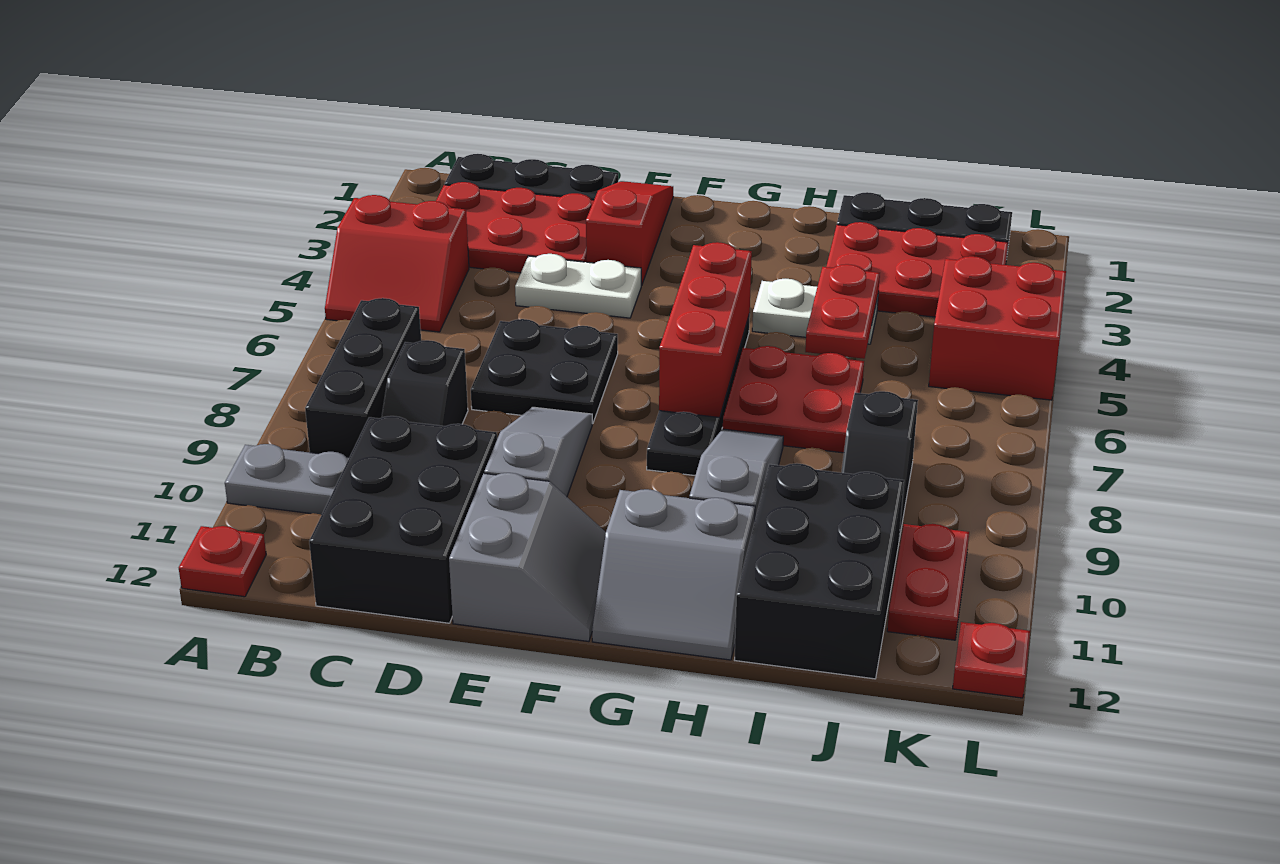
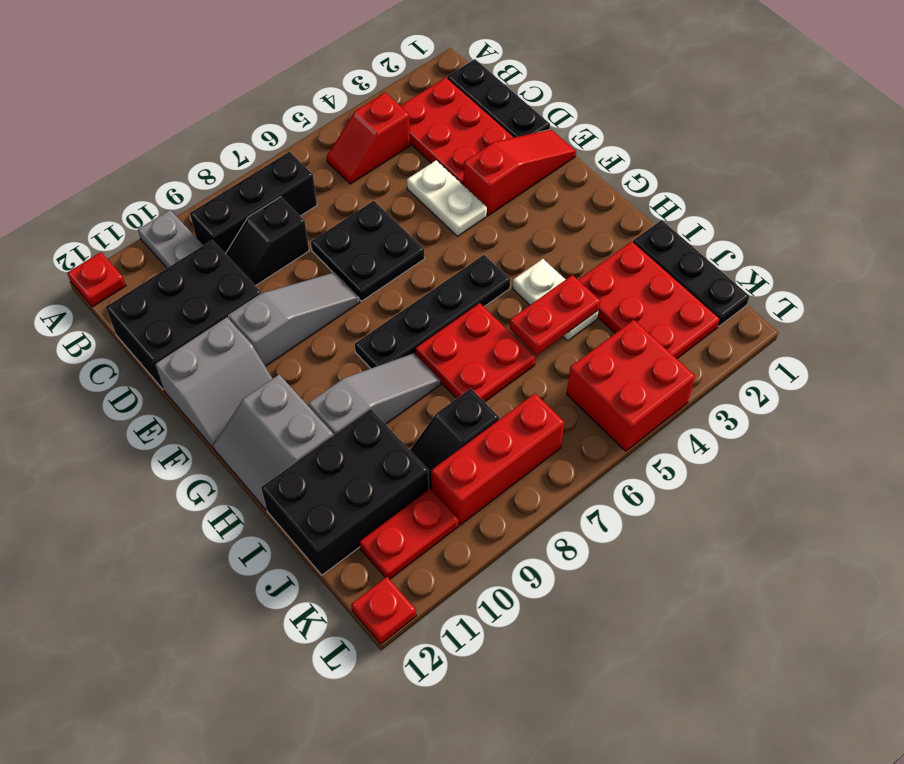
red 2x2 slope [325,195,469,332] -> red 1x2 slope [327,93,410,184]
red 1x3 brick [659,242,752,417] -> red 1x3 brick moved to [431,393,564,525]

